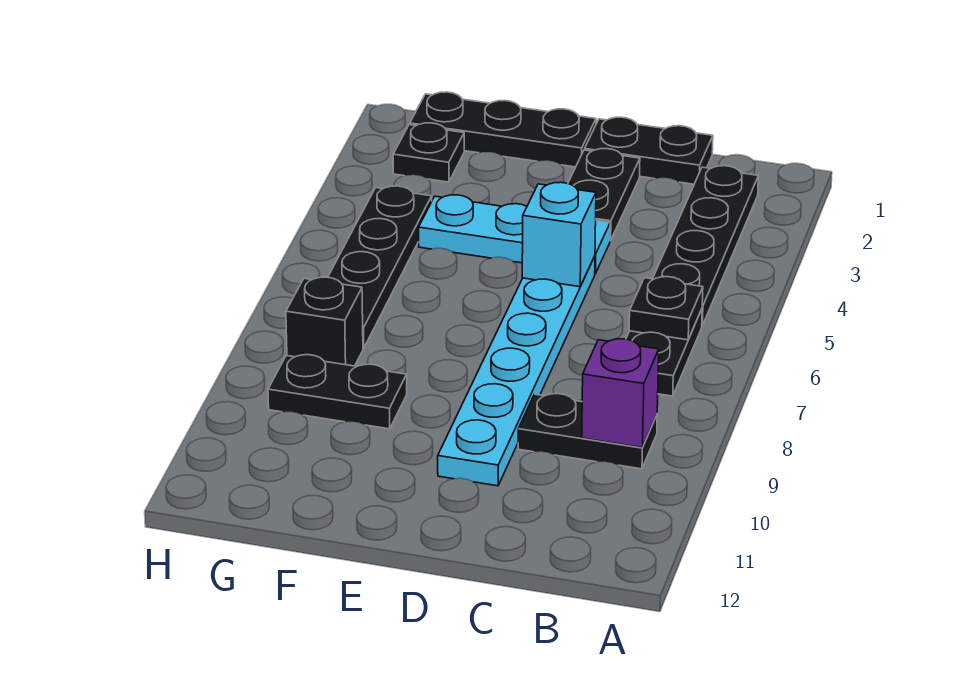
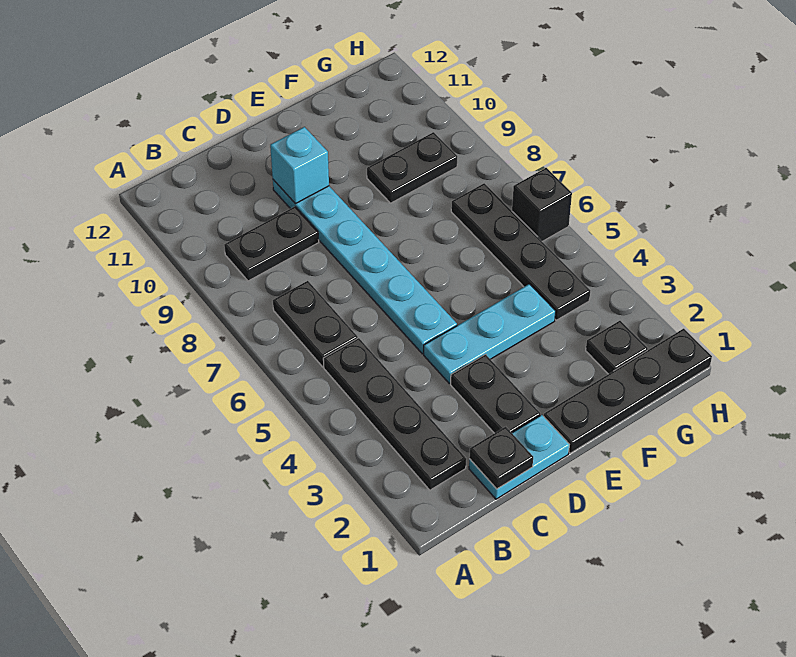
black 1x1 plate [629,277,703,340] -> black 1x1 plate moved to [469,427,533,489]
purple 1x1 brick [582,339,659,448] -> none
black 1x2 plate [585,117,713,184] -> cyan 1x2 plate [469,415,569,499]
cyan 1x1 brick [522,182,596,287] -> cyan 1x1 brick moved to [270,127,329,204]
black 1x3 plate [410,92,596,167] -> black 1x4 plate [543,329,712,453]
black 1x1 brick [286,277,363,366] -> black 1x1 brick moved to [512,168,572,241]

